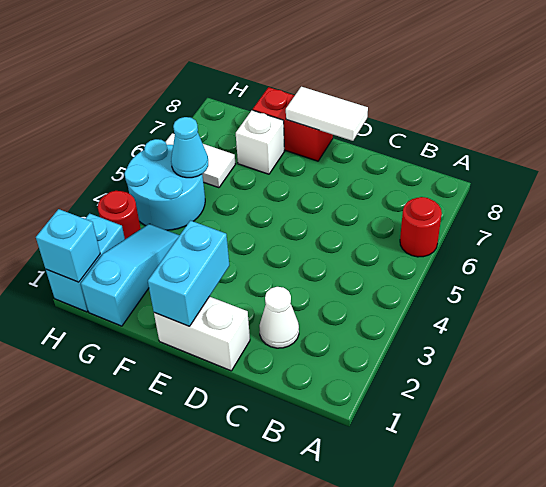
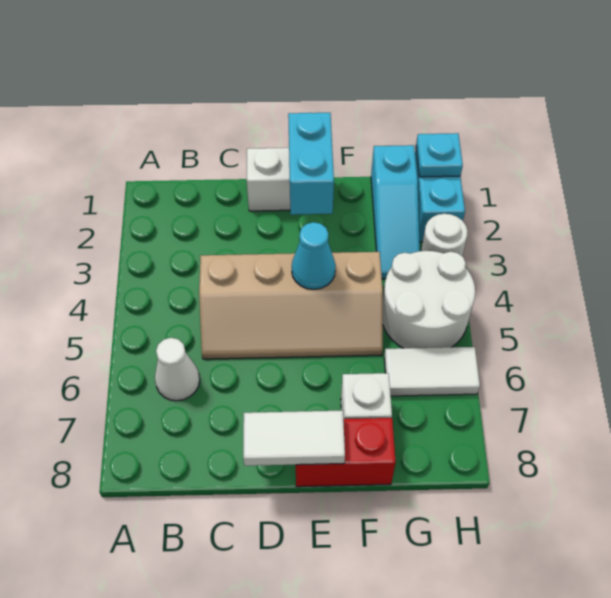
red 1x1 round brick [400,197,442,257] -> none
white 1x1 cone [259,287,299,348] -> white 1x1 cone moved to [155,338,200,401]
none -> tan 2x4 slope [199,252,383,359]
cyan 2x2 round brick [124,139,205,230] -> white 2x2 round brick [383,251,475,348]
cyan 1x1 cone [171,117,208,178] -> cyan 1x1 cone moved to [292,222,336,289]
cyan 1x1 brick [36,209,100,282] -> cyan 1x1 plate [416,133,463,177]
red 1x1 round brick [98,191,141,239] -> white 1x1 round brick [421,214,468,256]

